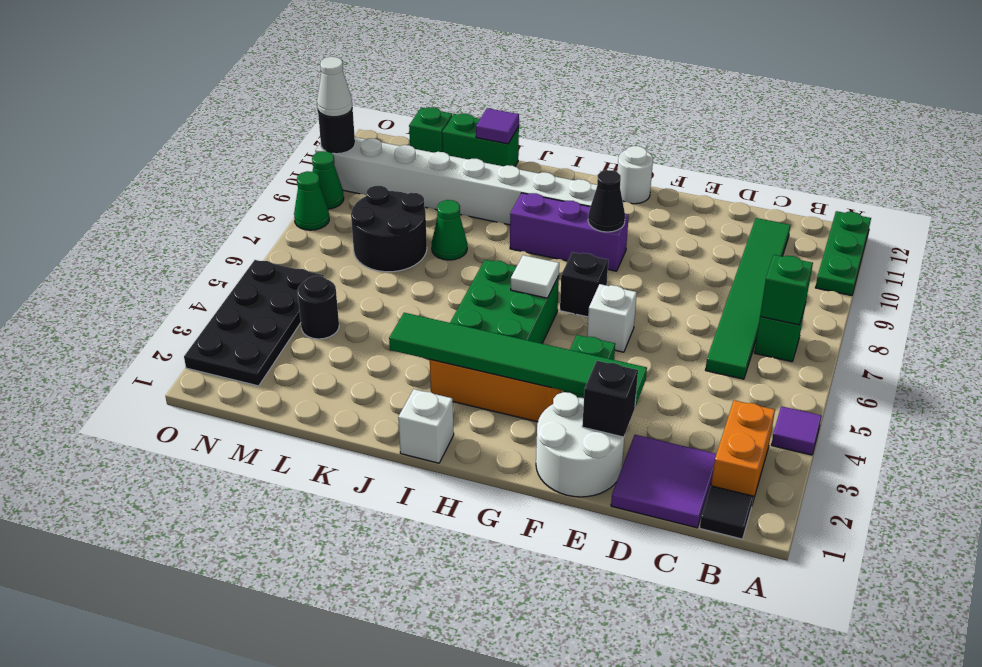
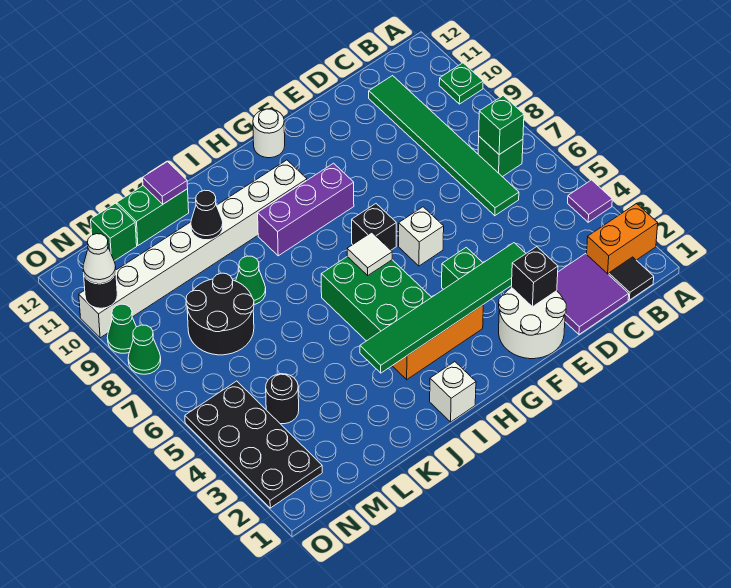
green 1x3 plate [815,211,871,296] -> green 1x1 plate [439,63,483,104]
orange 1x2 brick [711,400,775,504] -> orange 1x2 brick turned to [587,204,658,275]
black 1x1 cone [588,170,625,232] -> black 1x1 cone moved to [191,190,223,240]

